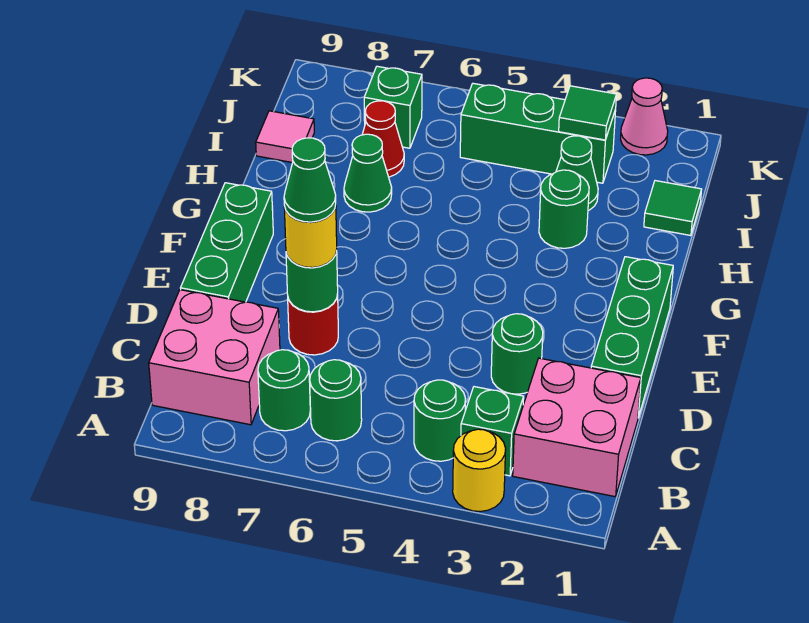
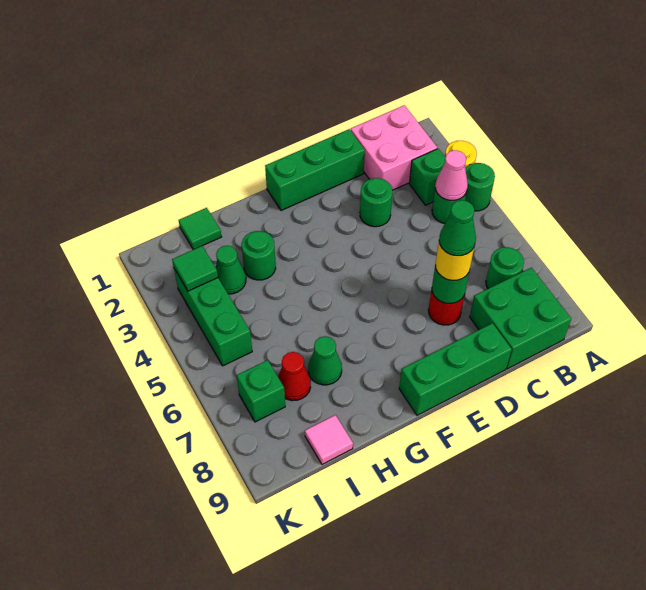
green 1x1 round brick [310,360,362,441] -> green 1x1 round brick moved to [465,163,495,211]
pink 2x2 brick [149,290,280,425] -> green 2x2 brick [470,268,571,369]
pink 1x1 cone [621,78,668,155] -> pink 1x1 cone moved to [435,150,468,200]

